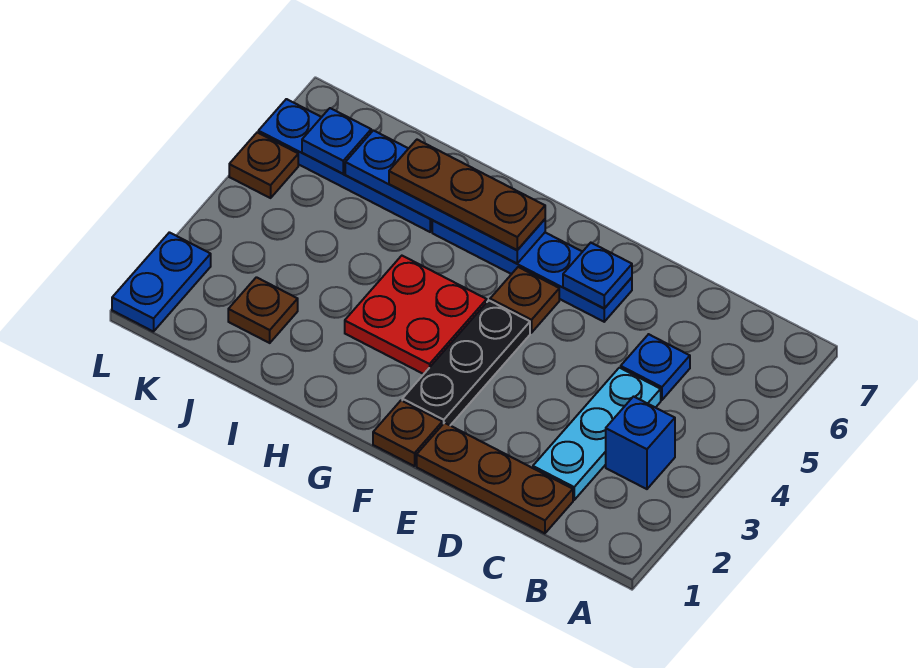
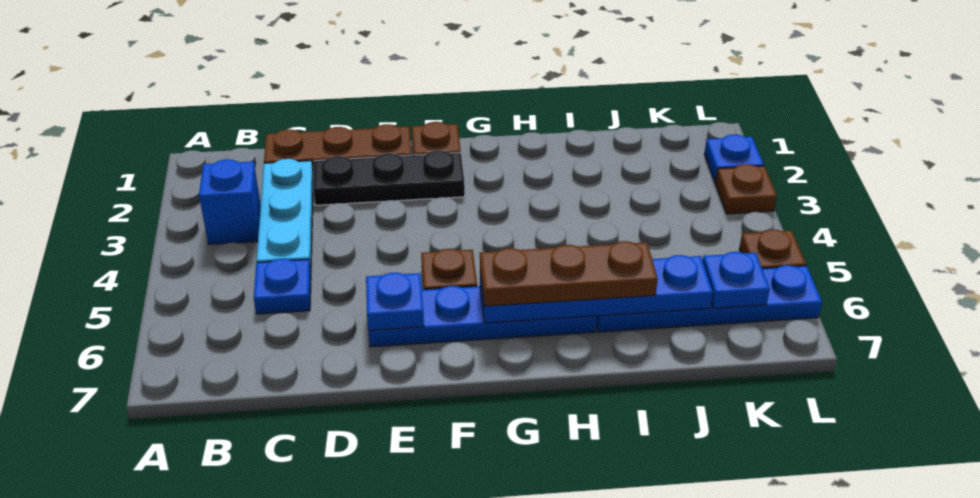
black 1x3 plate [402,300,530,425] -> black 1x3 plate turned to [313,151,465,205]
red 2x2 plate [345,256,487,374] -> none
brown 1x1 plate [228,277,298,343] -> brown 1x1 plate moved to [715,164,777,214]
blue 1x2 plate [112,232,211,332] -> blue 1x1 plate [704,135,764,183]

